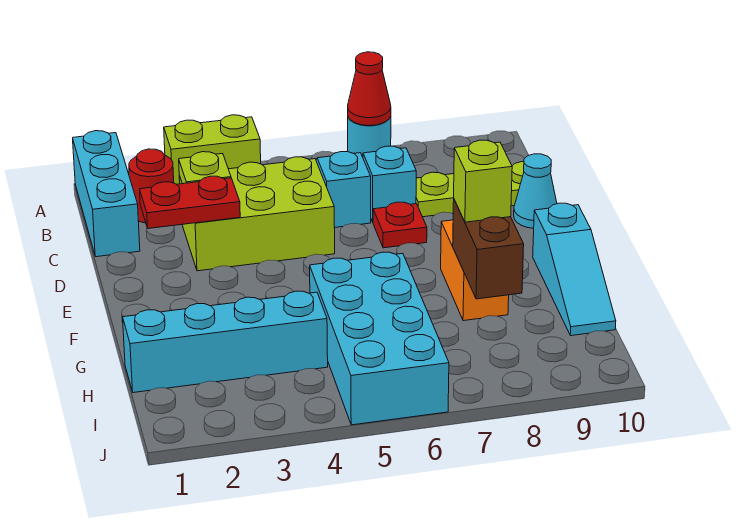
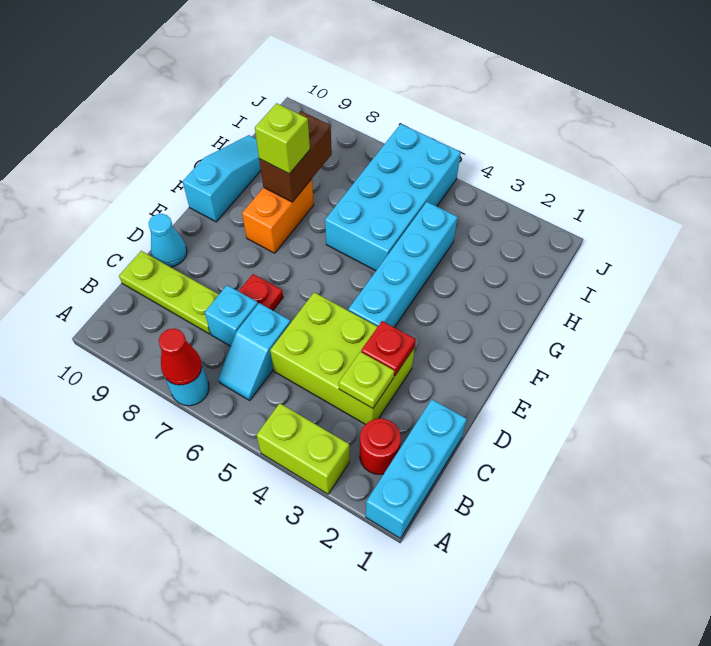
red 1x2 plate [140,176,240,229] -> red 1x1 plate [361,321,416,376]
cyan 1x4 brick [123,291,328,393] -> cyan 1x4 brick turned to [348,202,458,327]

